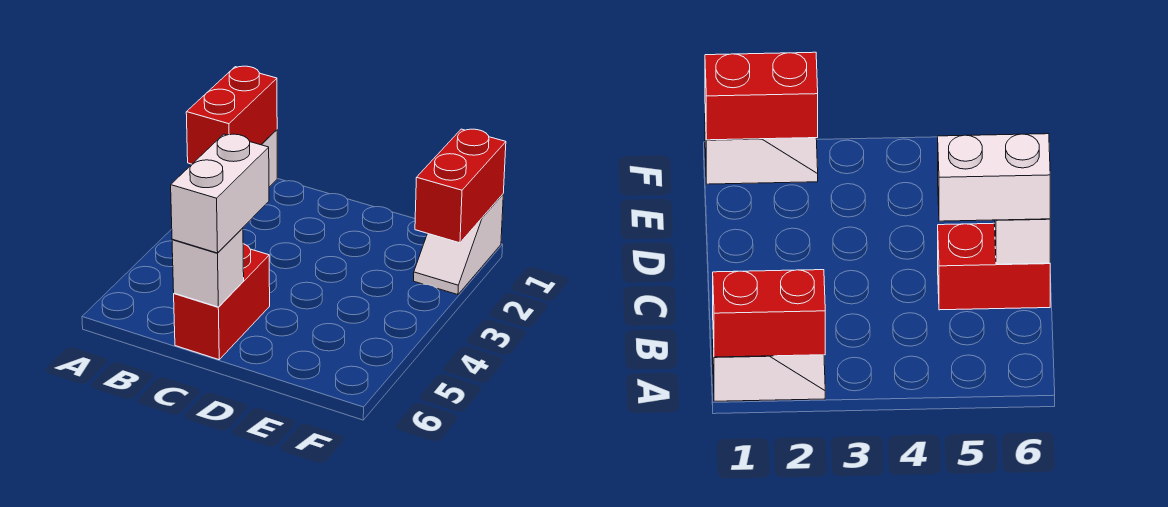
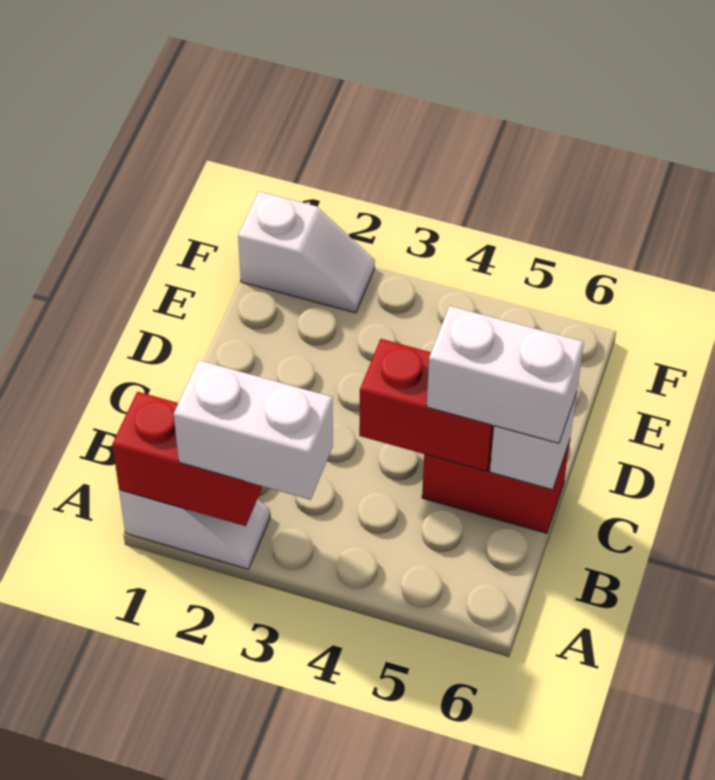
none -> white 1x2 brick [174,360,333,500]
red 1x2 brick [415,129,506,243] -> red 1x2 brick moved to [359,339,494,471]

